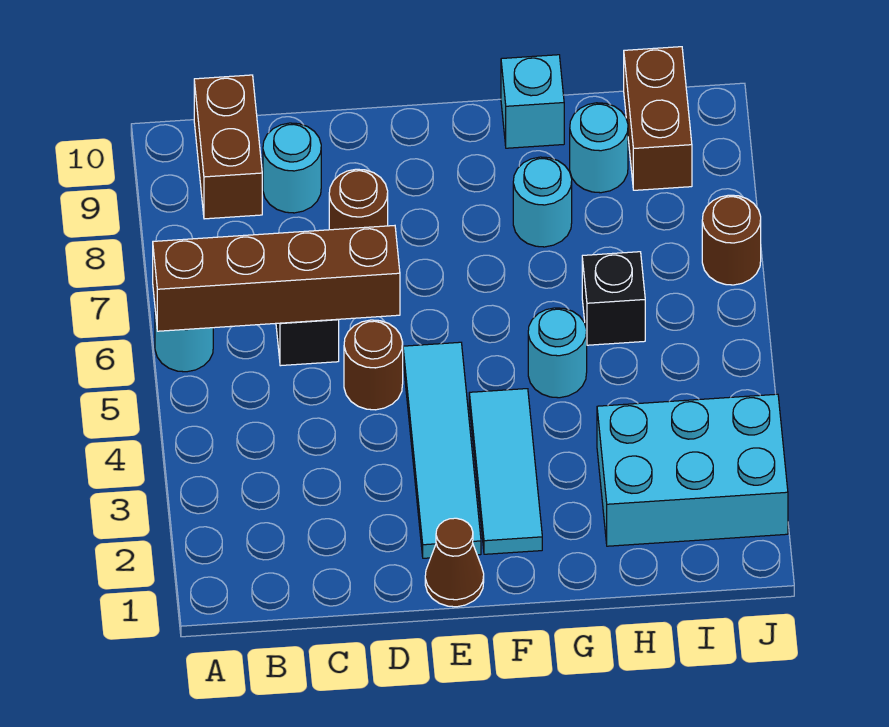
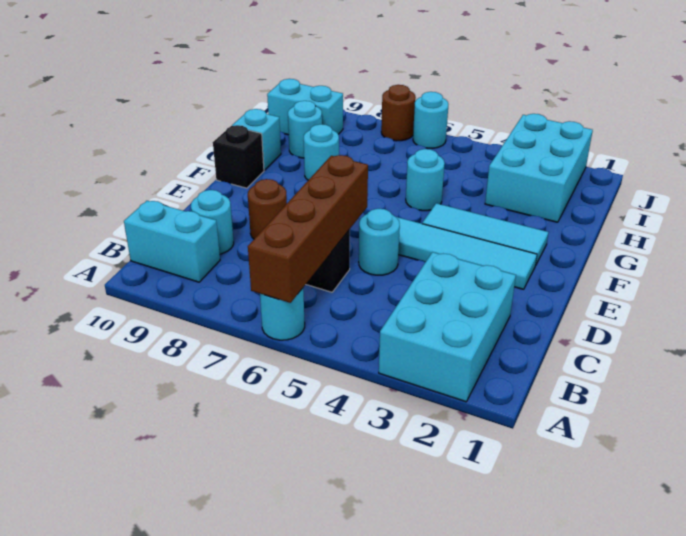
none -> cyan 2x3 brick [379,252,516,402]
brown 1x2 brick [194,75,262,219] -> cyan 1x2 brick [124,201,220,282]
brown 1x1 round brick [344,320,403,410] -> cyan 1x1 round brick [359,209,400,275]
brown 1x1 cone [425,518,484,607] -> none
black 1x1 brick [582,252,645,345] -> black 1x1 brick moved to [213,125,264,188]
brown 1x2 brick [624,47,692,190] -> cyan 1x2 brick [267,79,343,135]
none -> cyan 1x1 round brick [413,92,448,148]

